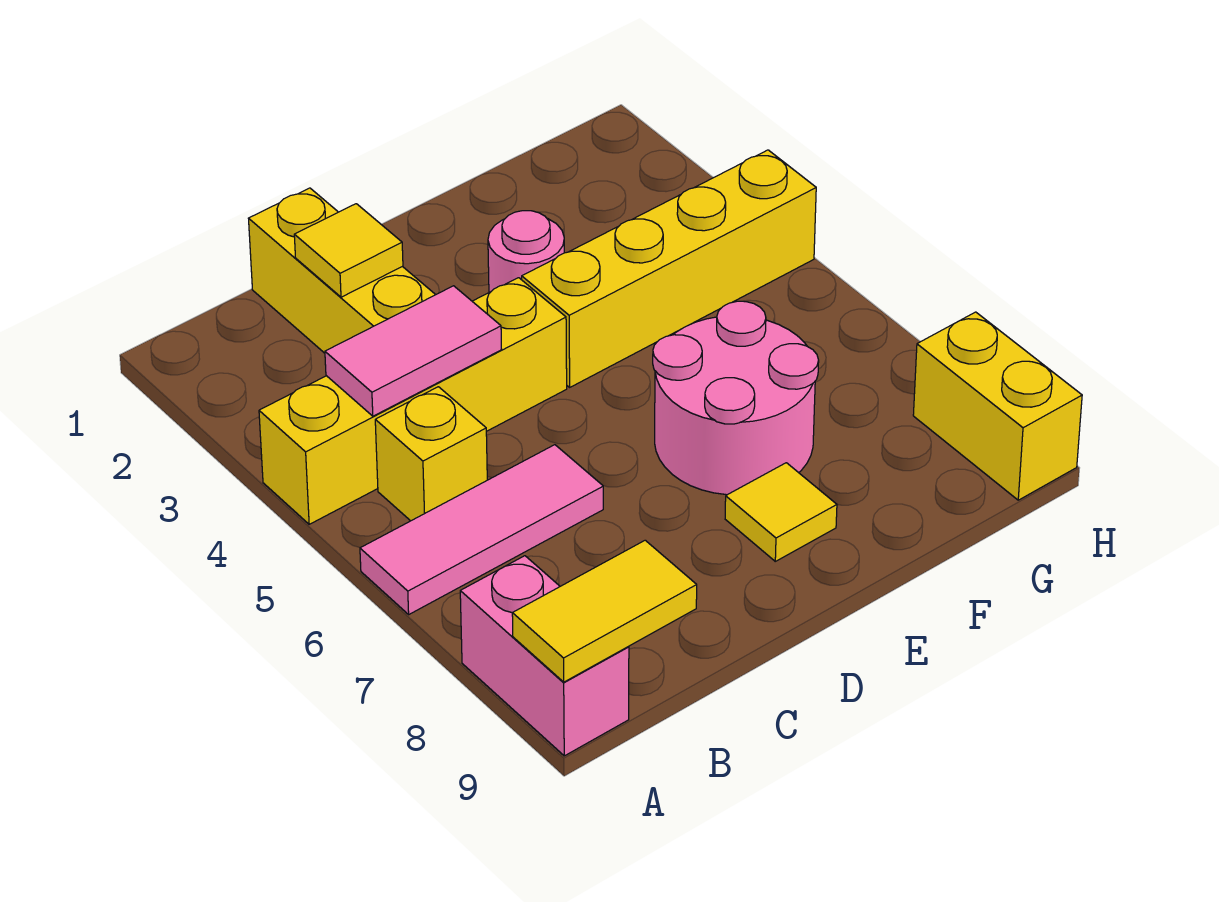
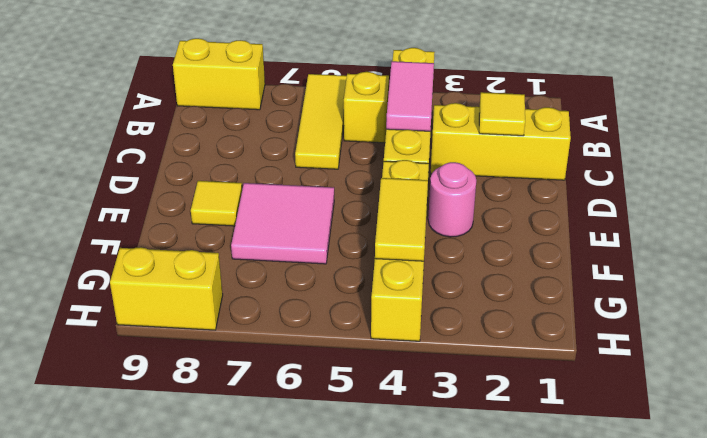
pink 1x3 tile [360,445,603,614] -> yellow 1x3 tile [295,74,347,169]
pink 1x2 brick [460,556,629,756] -> yellow 1x2 brick [173,38,265,110]
yellow 1x2 tile [512,540,697,682] -> yellow 1x2 tile moved to [375,178,428,261]
pink 2x2 round brick [653,301,819,495] -> pink 2x2 tile [231,183,334,264]

